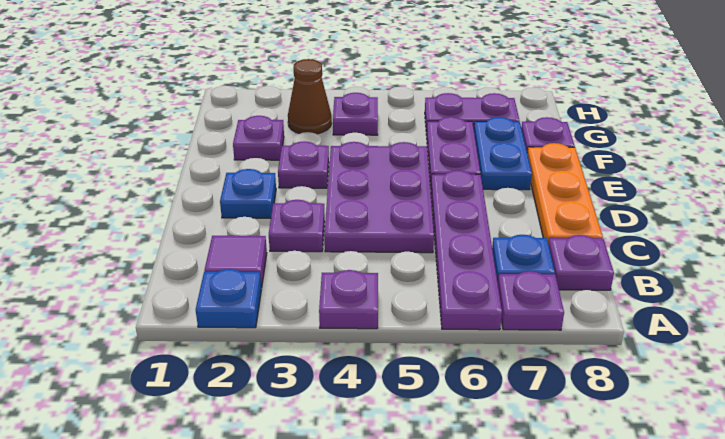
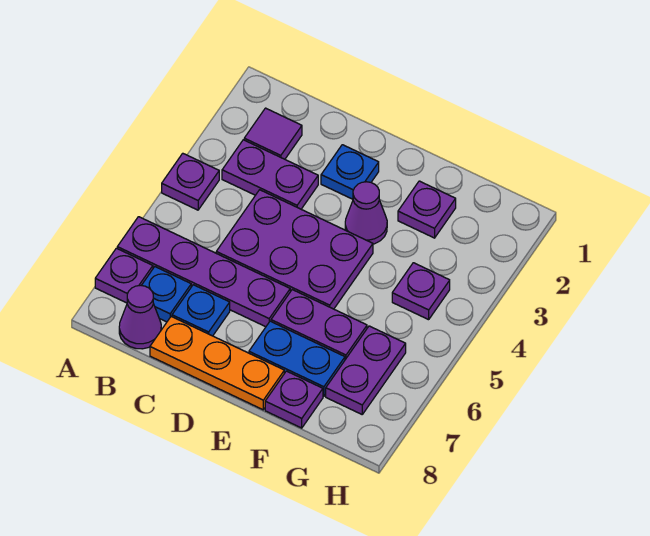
blue 1x1 plate [196,269,261,328] -> blue 1x1 plate moved to [172,285,230,336]
purple 1x1 plate [549,235,614,290] -> purple 1x1 cone [119,285,161,349]
purple 1x1 plate [269,200,325,252] -> purple 1x2 plate [222,140,318,209]
purple 1x1 plate [278,141,329,188] -> purple 1x1 cone [345,182,387,244]
brown 1x1 cone [288,59,332,134] -> none

